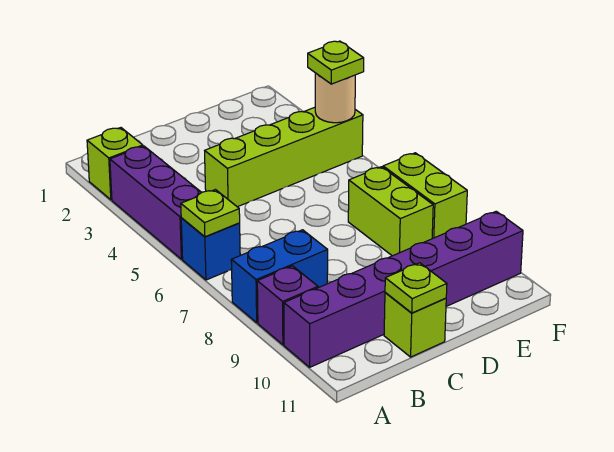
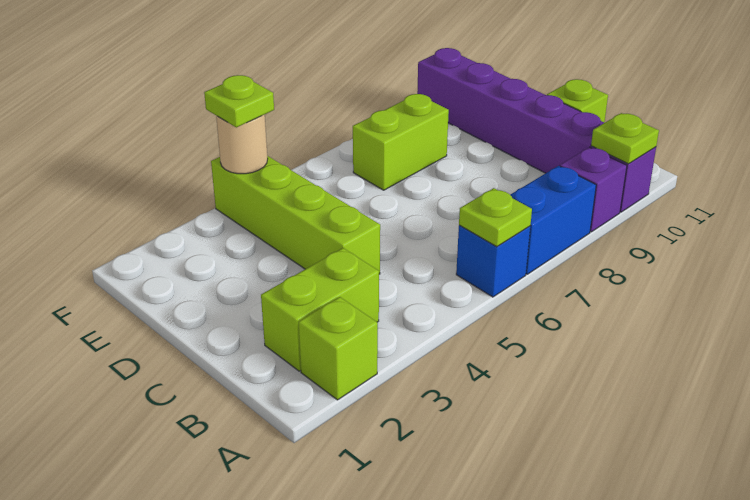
purple 1x3 brick [110,146,202,259] -> none
blue 1x2 brick [231,230,328,323] -> blue 1x2 brick turned to [510,166,596,274]
lime 1x1 plate [385,263,447,313] -> lime 1x1 plate moved to [591,113,659,164]
lime 1x2 brick [383,153,467,239] -> lime 1x2 brick moved to [261,248,379,371]

